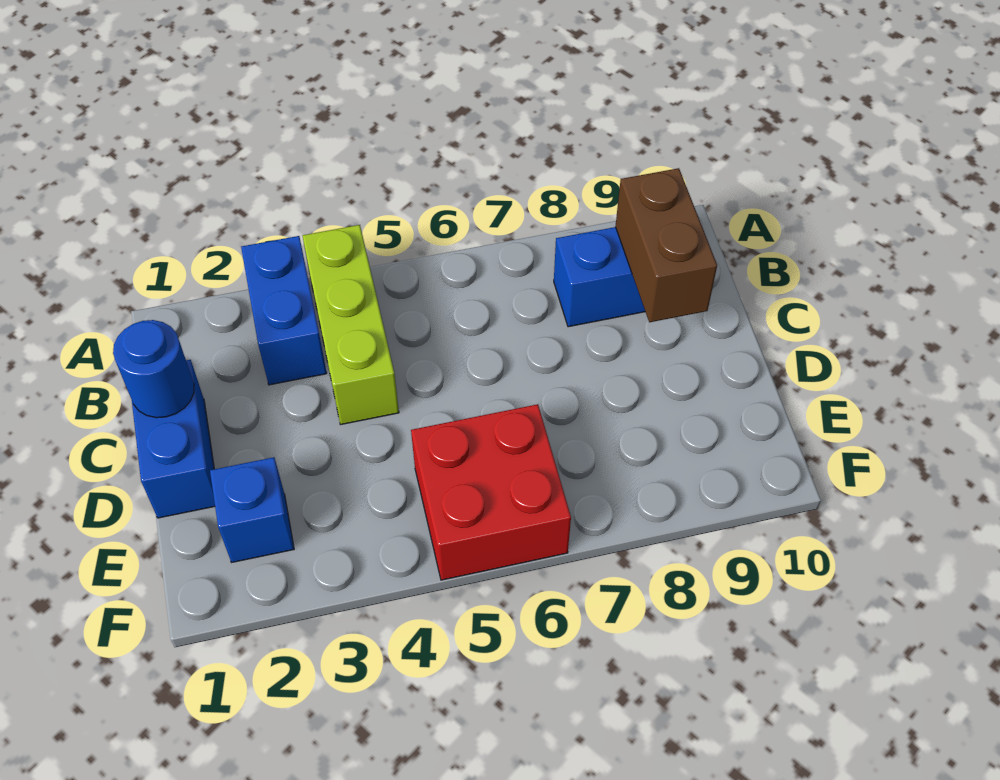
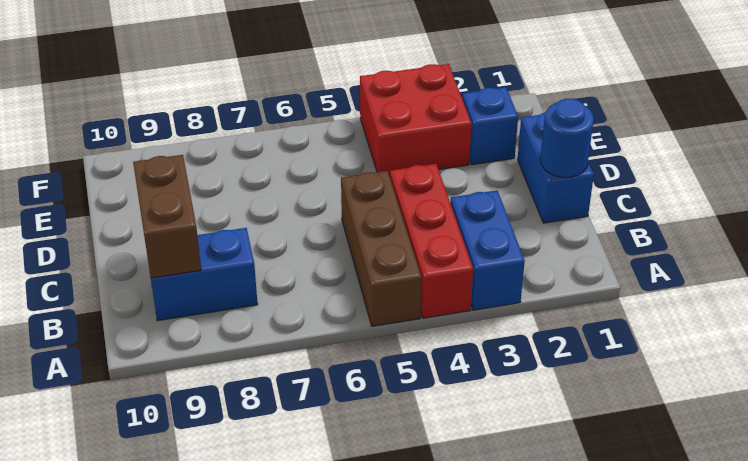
lime 1x3 brick [303,225,399,425] -> red 1x3 brick [390,164,473,318]
none -> brown 1x3 brick [341,171,421,326]
red 2x2 brick [411,404,571,580] -> red 2x2 brick moved to [360,64,472,176]

